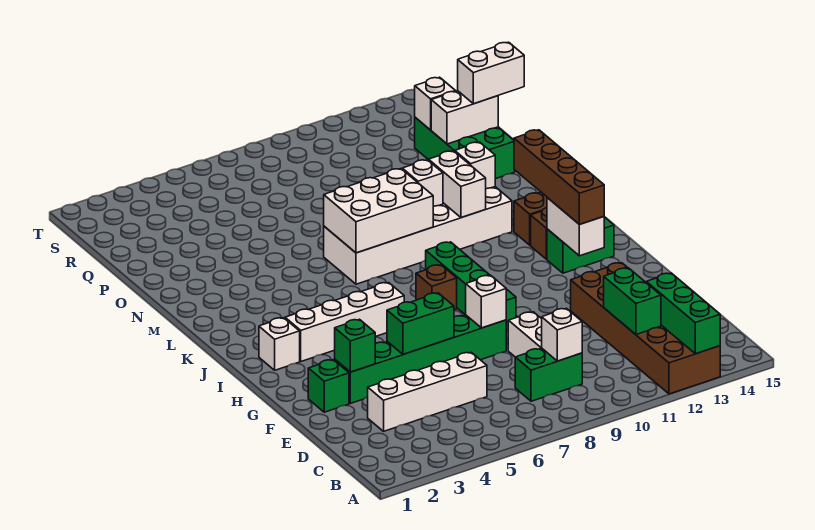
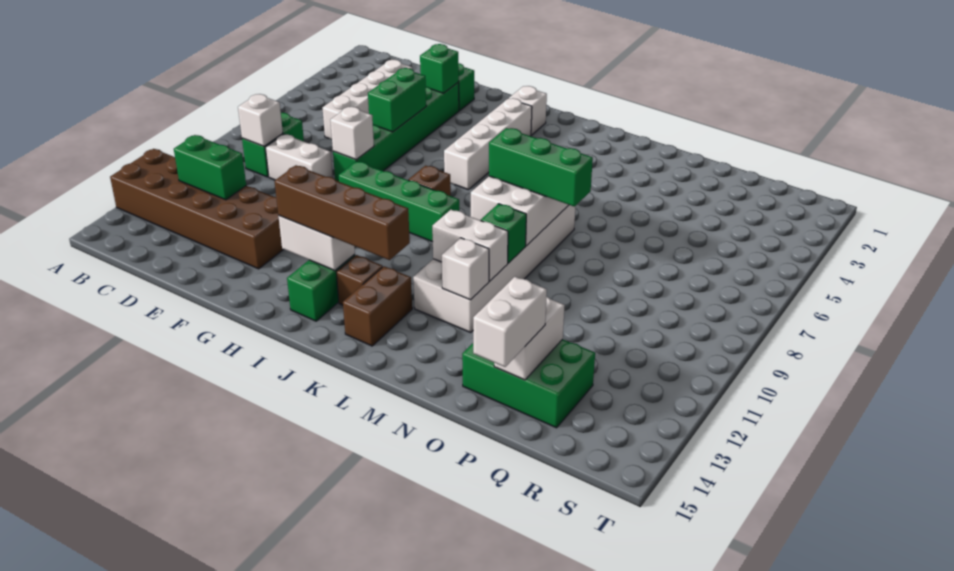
green 1x3 brick [646,273,720,354] -> green 1x3 brick moved to [489,128,593,207]
white 1x1 brick [402,160,443,207] -> green 1x1 brick [481,204,526,263]
white 1x1 brick [415,77,456,130] -> none

